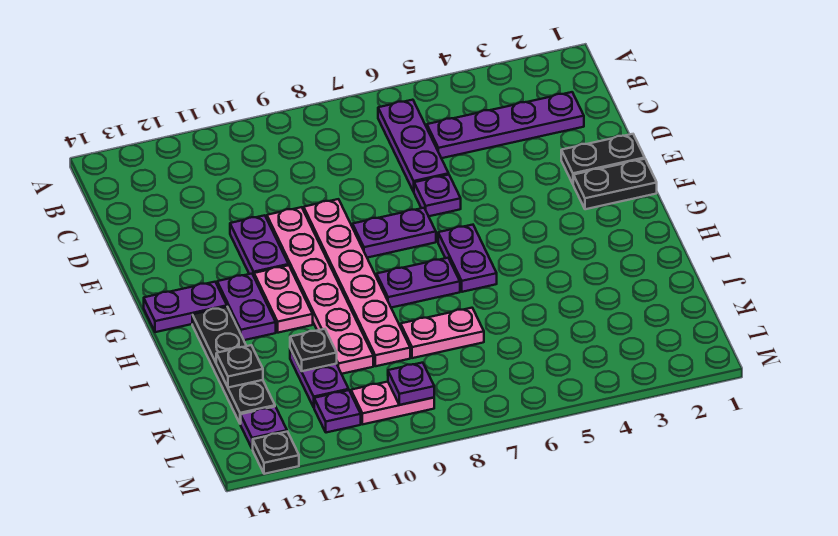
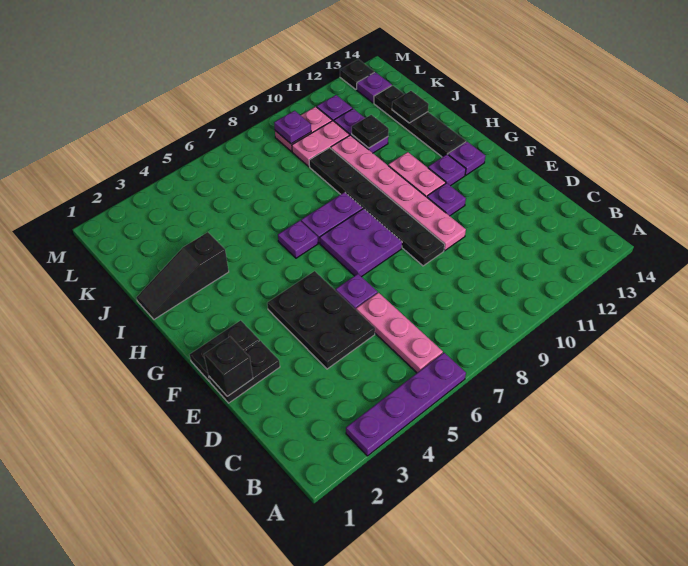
purple 1x3 plate [378,100,449,192] -> pink 1x3 plate [356,293,443,373]
purple 1x4 plate [427,92,584,158] -> purple 1x4 plate moved to [346,353,466,456]
none -> black 2x3 plate [267,271,375,369]
none -> black 1x1 brick [204,337,253,396]
pink 1x6 plate [304,199,410,366] -> black 1x6 plate [309,148,445,266]
purple 1x2 plate [230,215,289,276] -> purple 1x1 plate [427,183,466,216]
purple 1x2 plate [353,208,436,258] -> purple 2x2 plate [320,209,402,277]
purple 1x2 plate [438,225,497,292] -> purple 1x1 plate [278,221,318,258]
purple 1x2 plate [217,274,276,340] -> purple 1x1 plate [428,154,466,186]
purple 1x2 plate [144,282,227,332] -> purple 1x1 plate [448,141,486,175]
none -> black 1x3 slope [136,232,229,319]
pink 1x2 plate [401,308,484,358] -> pink 1x2 plate moved to [292,121,350,166]

